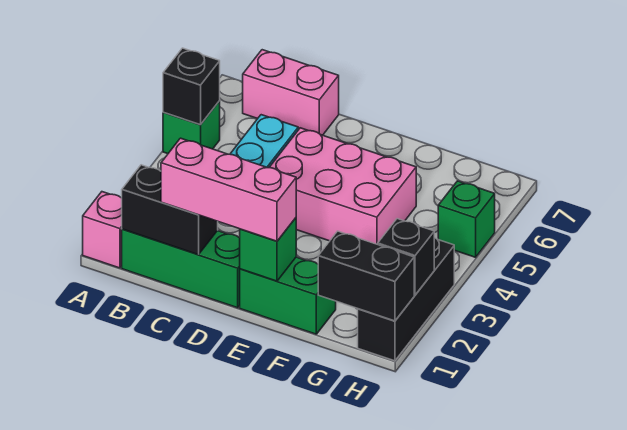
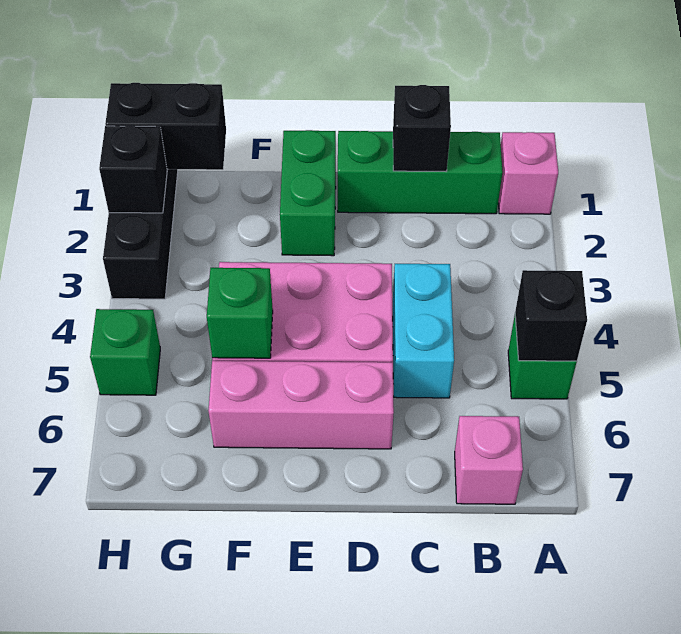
black 1x2 brick [122,165,218,255] -> black 1x1 brick [393,85,451,171]
pink 1x2 brick [243,50,339,135] -> pink 1x1 brick [455,416,523,504]
pink 1x3 brick [161,138,296,241] -> pink 1x3 brick moved to [208,361,394,449]
green 1x2 brick [240,257,336,334] -> green 1x2 brick turned to [280,130,336,256]
green 1x1 brick [240,218,296,281] -> green 1x1 brick moved to [207,268,273,358]

